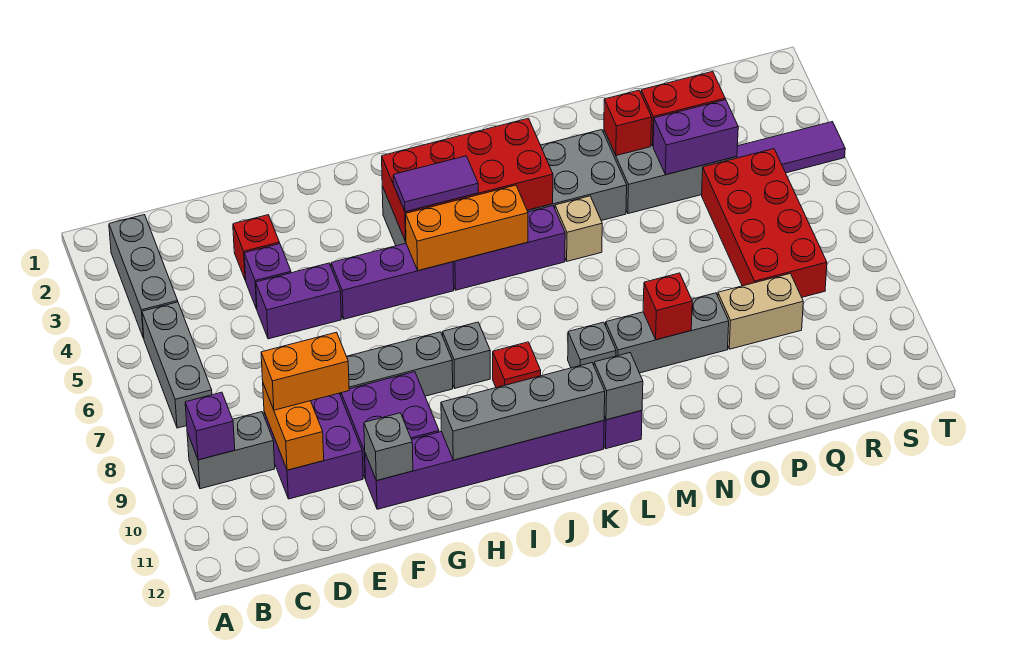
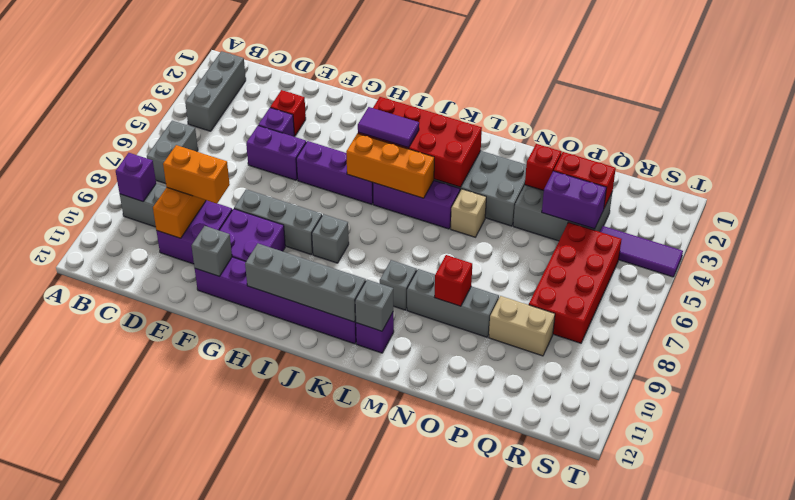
grey 1x3 brick [142,302,212,428] -> grey 1x2 brick [147,121,198,184]
red 1x1 brick [493,342,541,388] -> none

